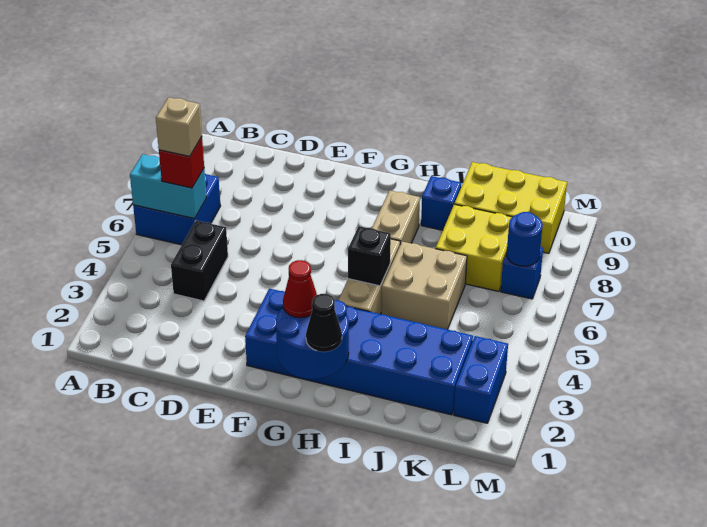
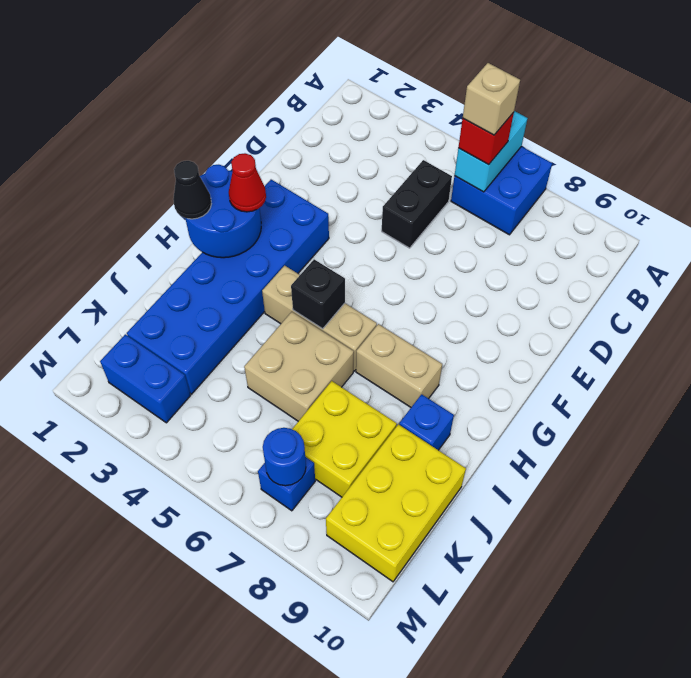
black 1x2 brick [171,221,228,301] -> black 1x2 brick turned to [382,160,452,248]

